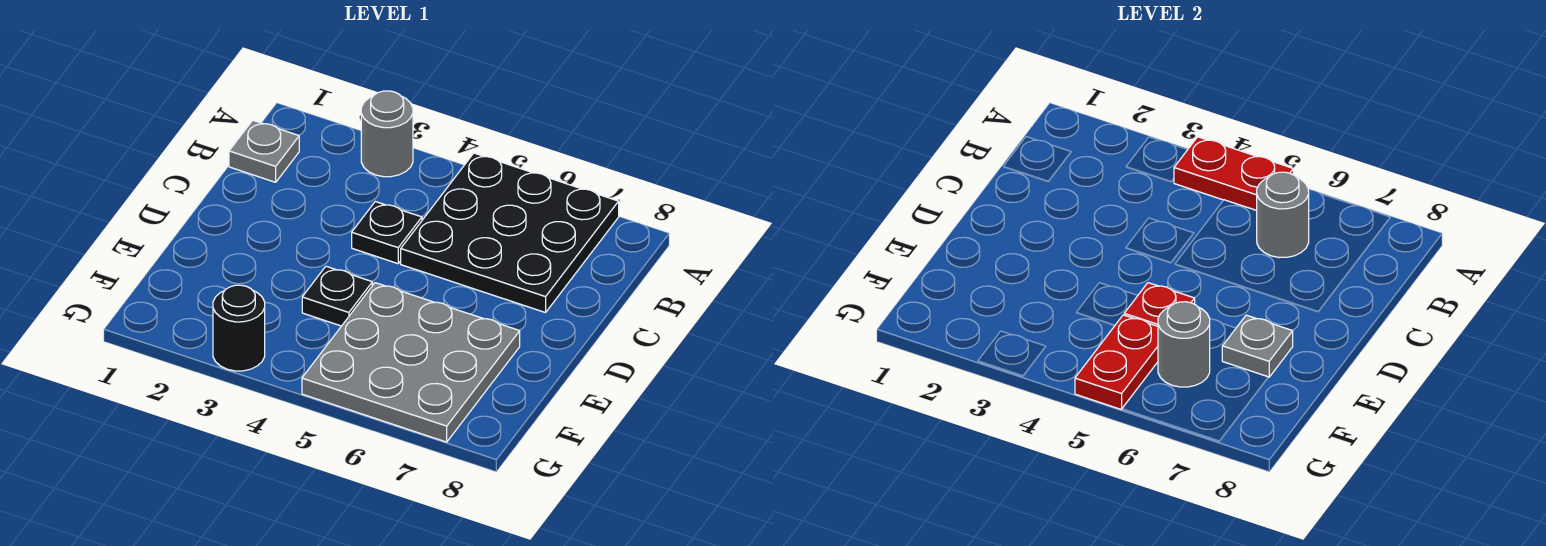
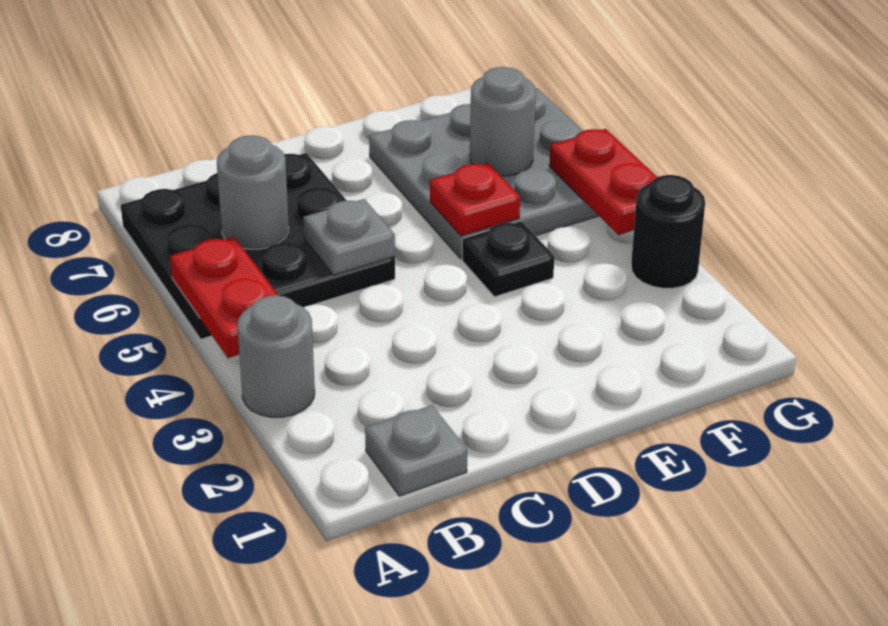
black 1x1 plate [352,202,422,264] -> none
grey 1x1 plate [1222,315,1293,377] -> grey 1x1 plate moved to [303,199,395,275]
red 1x2 plate [1075,315,1158,409] -> red 1x2 plate turned to [549,129,657,235]

